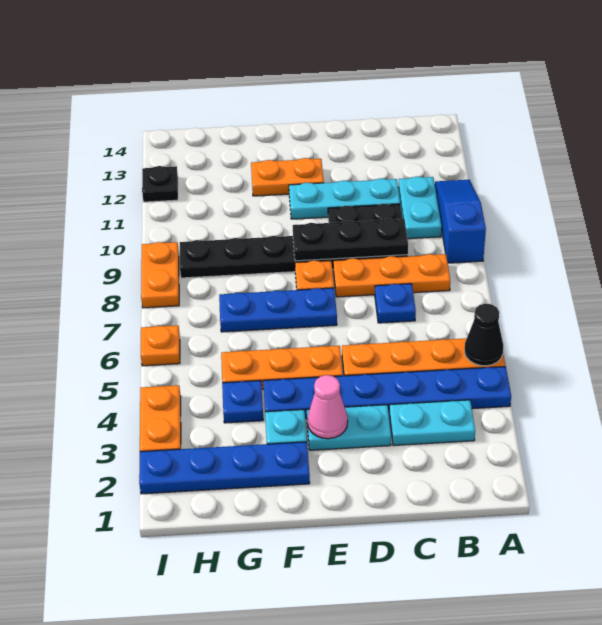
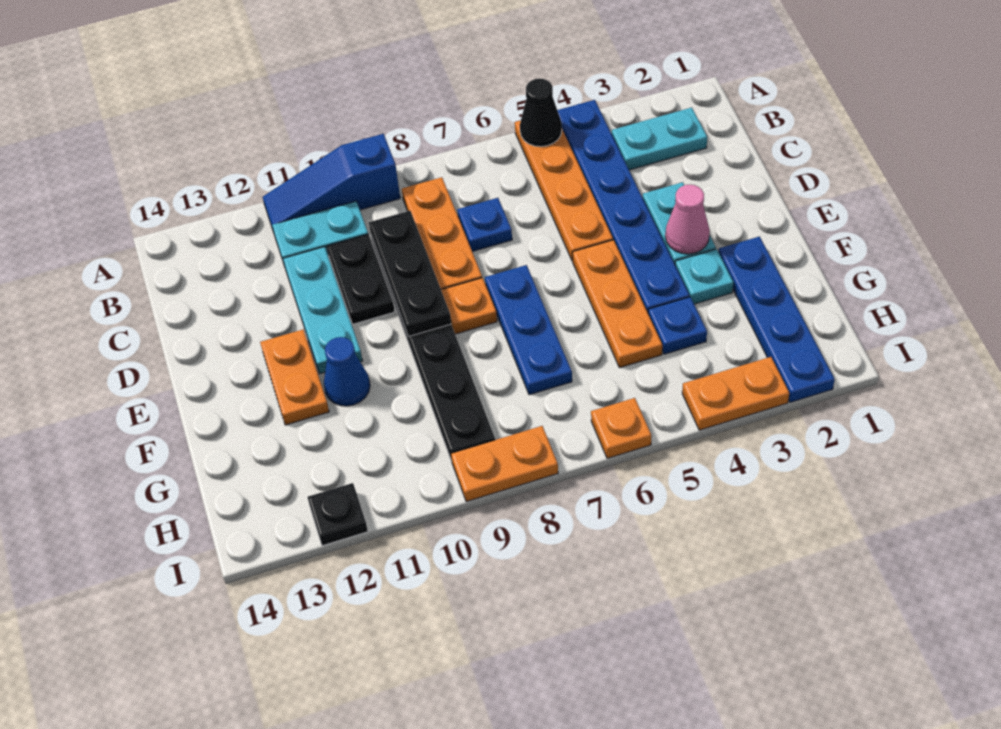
cyan 1x2 plate [389,400,475,446] -> cyan 1x2 plate turned to [612,108,707,170]
none -> blue 1x1 cone [324,337,370,406]

